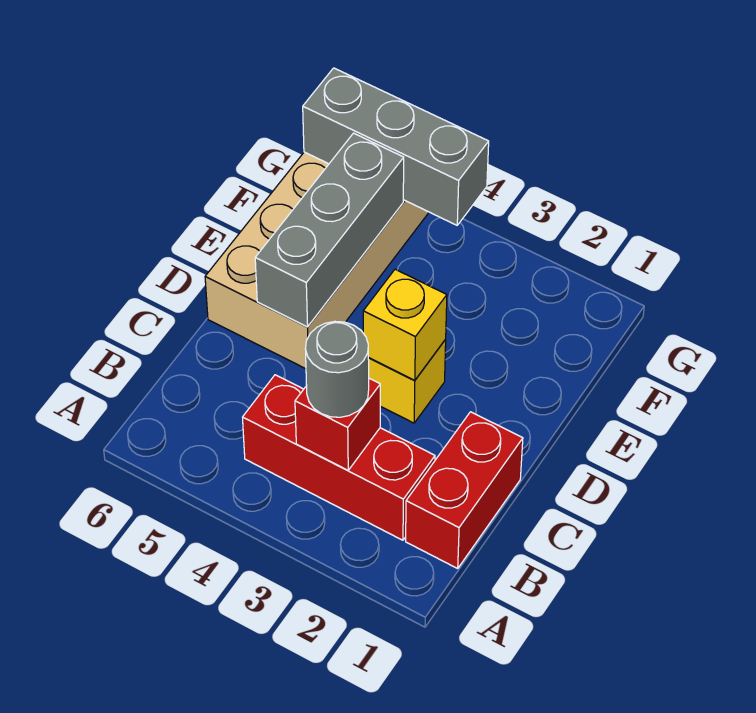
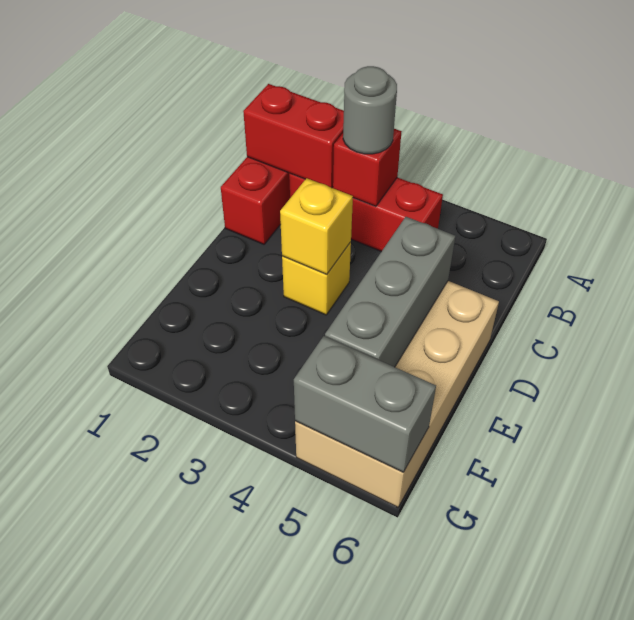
none -> red 1x2 brick [243,84,344,188]
grey 1x3 brick [303,68,489,225] -> grey 1x2 brick [294,336,436,472]

